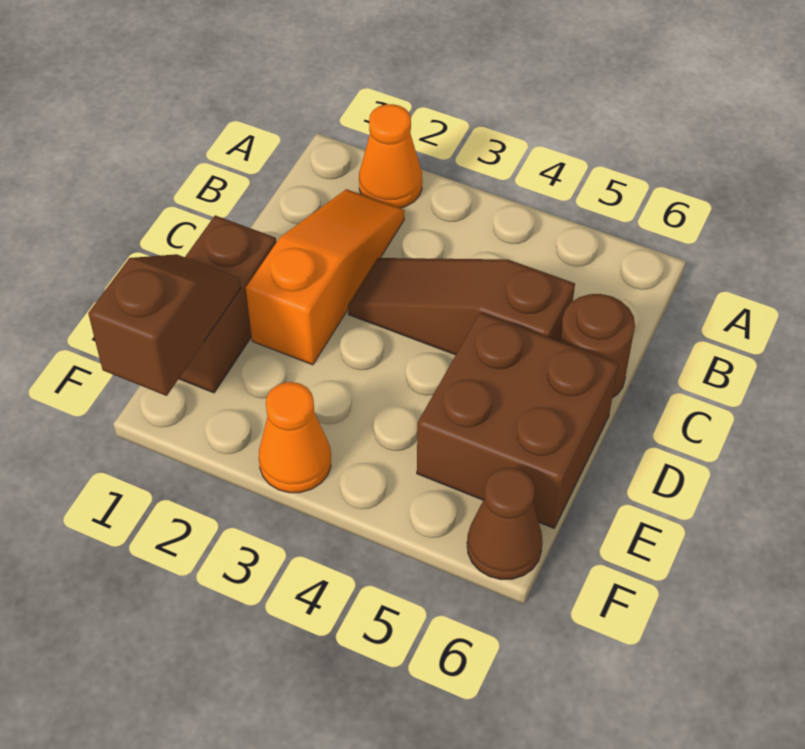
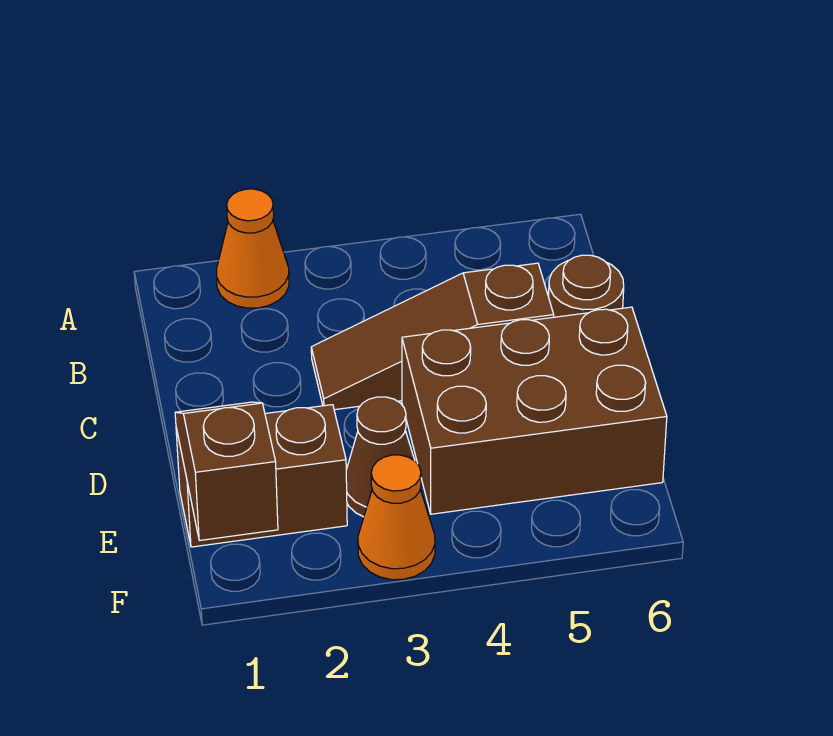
orange 1x3 slope [246,189,404,365] -> none
brown 1x2 brick [179,215,276,393] -> brown 1x2 brick turned to [176,405,347,547]
brown 2x2 brick [417,313,618,528] -> brown 2x3 brick [402,307,667,514]
brown 1x1 cone [467,468,543,580] -> brown 1x1 cone moved to [346,397,415,517]

